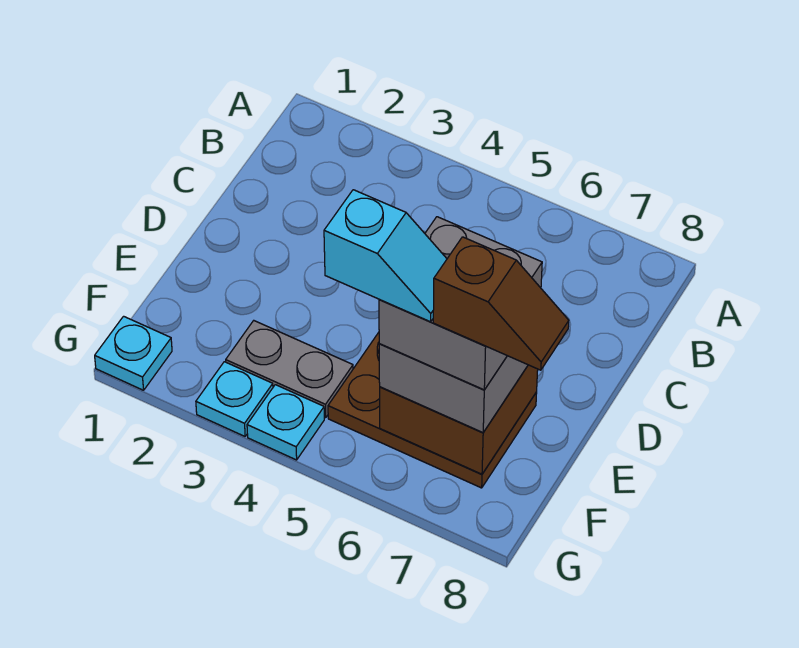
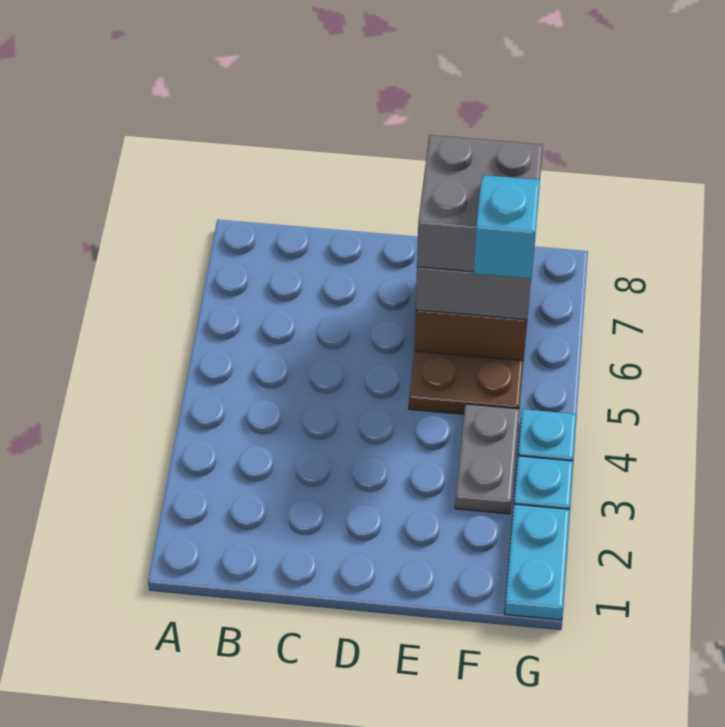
brown 1x2 slope [433,237,569,370] -> none
cyan 1x1 plate [95,316,172,390] -> cyan 1x2 plate [504,504,570,620]

